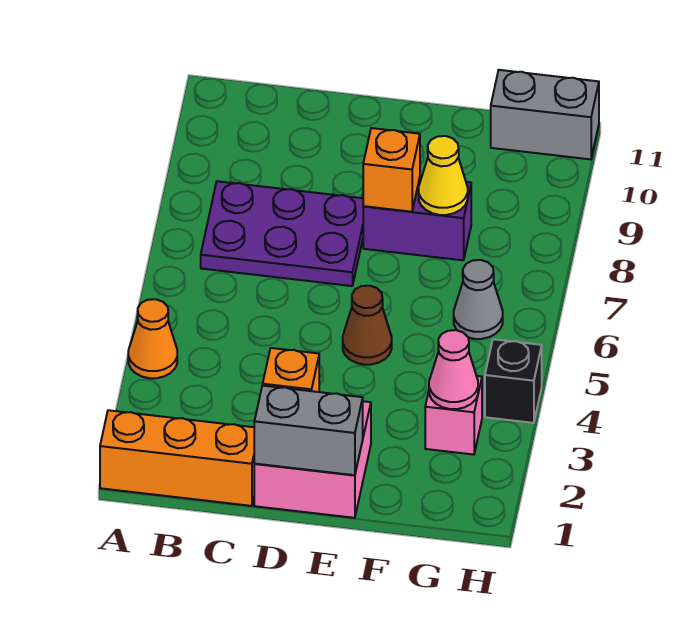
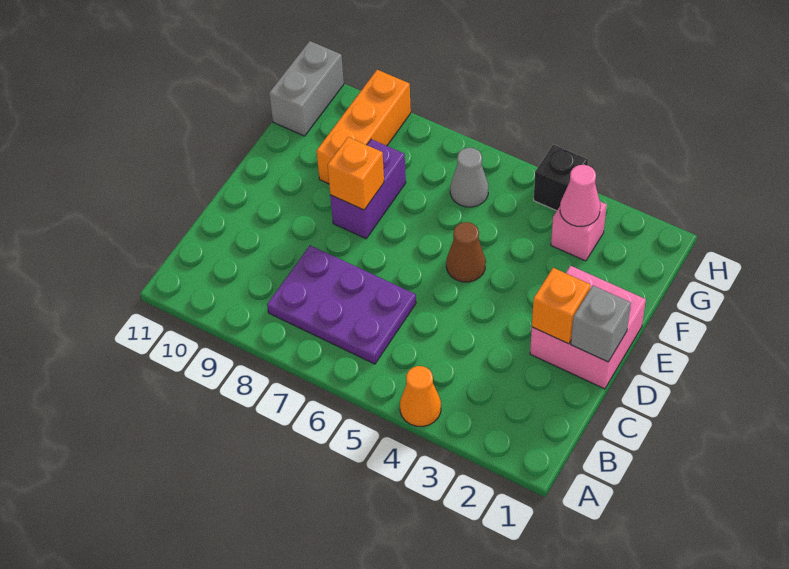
orange 1x3 brick [100,410,254,506] -> orange 1x3 brick moved to [317,70,411,184]
purple 2x3 plate [201,181,363,286] -> purple 2x3 plate turned to [267,245,416,364]
grey 1x2 brick [254,386,363,475] -> grey 1x1 brick [571,286,631,362]
yellow 1x1 cone [419,136,468,215] -> none

